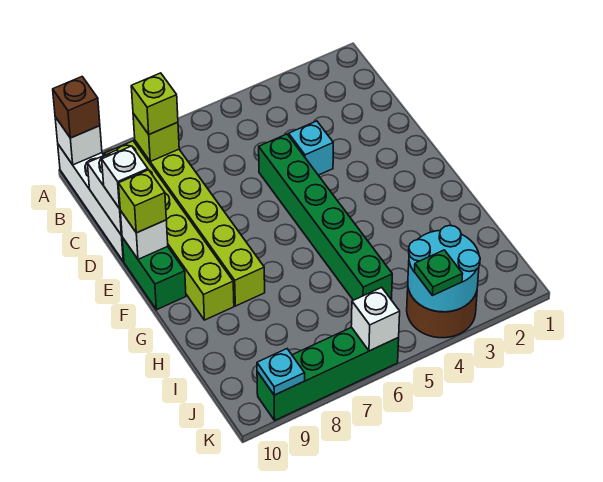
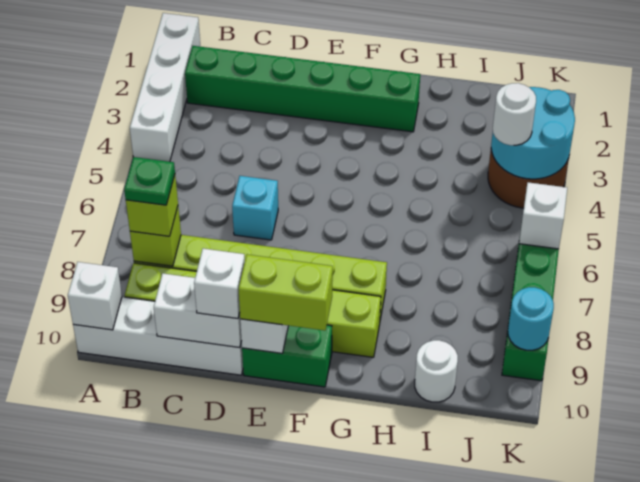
none -> white 1x4 brick [130,13,200,162]
brown 1x1 brick [53,77,100,138] -> none
cyan 1x1 brick [289,121,333,175] -> cyan 1x1 brick moved to [232,176,278,240]
green 1x6 brick [259,134,392,300] -> green 1x6 brick moved to [185,46,420,132]
lime 1x1 brick [118,170,166,233] -> lime 1x2 brick [238,254,333,330]
none -> white 1x1 round brick [415,340,458,402]
none -> white 1x1 round brick [493,83,536,145]
green 1x1 plate [415,250,462,296] -> green 1x1 plate moved to [124,157,175,205]
cyan 1x1 plate [257,349,305,395] -> cyan 1x1 round brick [508,287,554,350]

